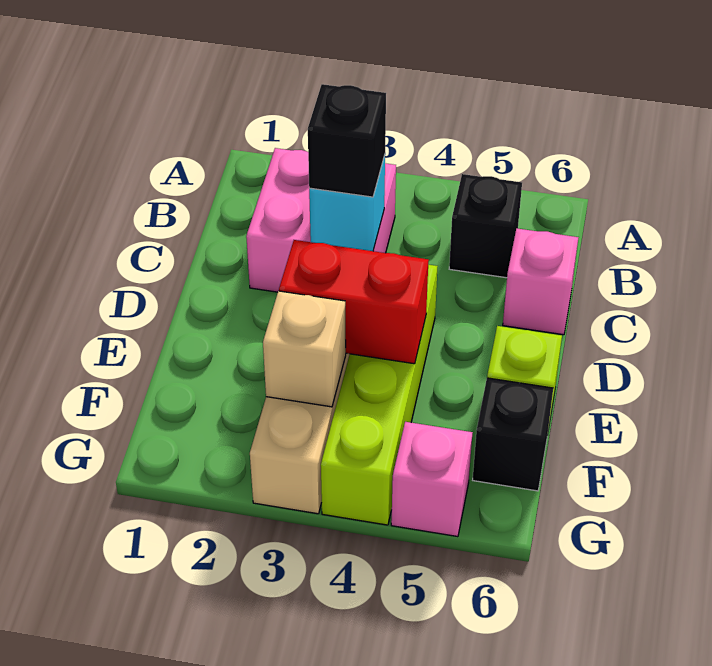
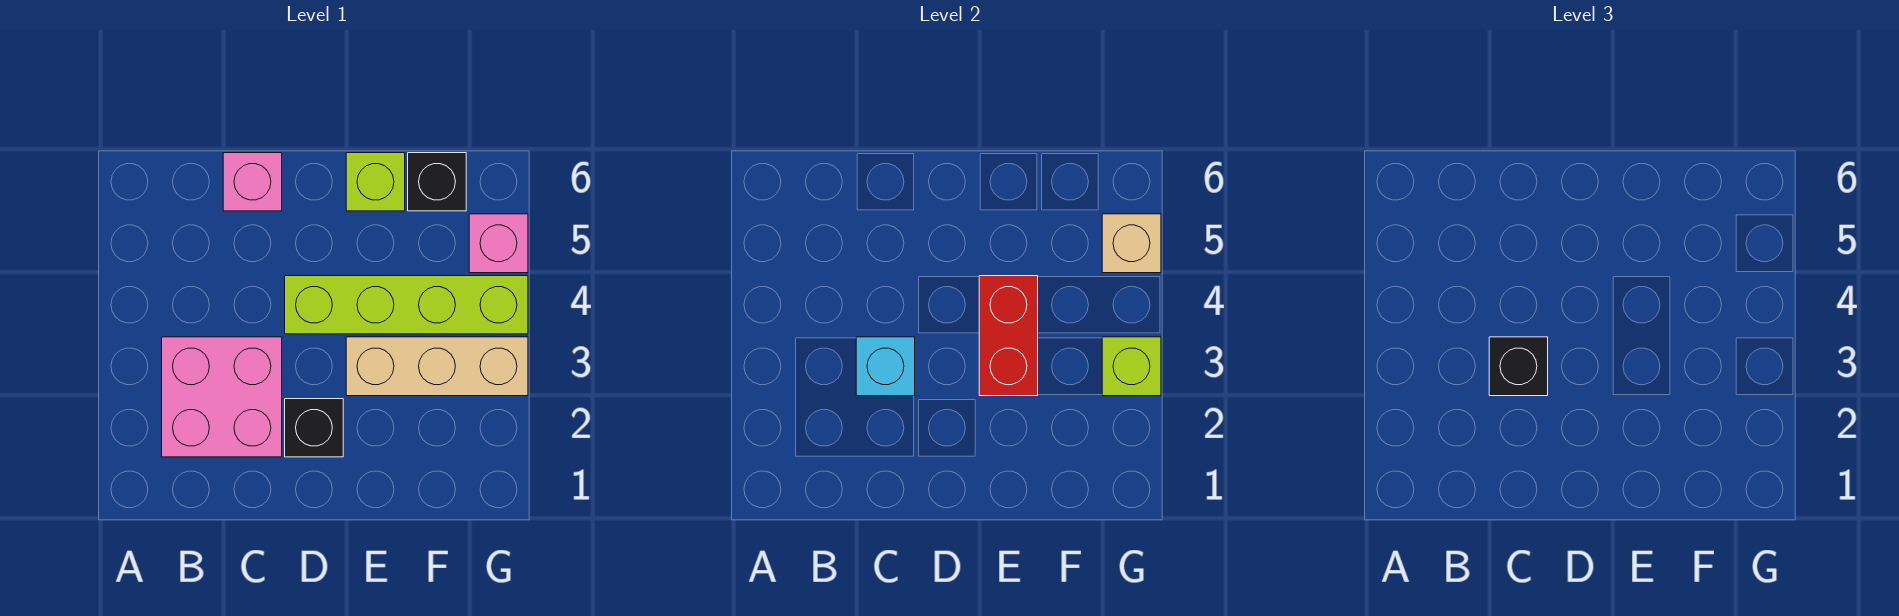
black 1x1 brick [449,174,522,278] -> black 1x1 brick moved to [285,399,343,457]
tan 1x1 brick [263,291,346,407] -> tan 1x1 brick moved to [1102,214,1161,273]
none -> lime 1x1 brick [1102,337,1161,396]

